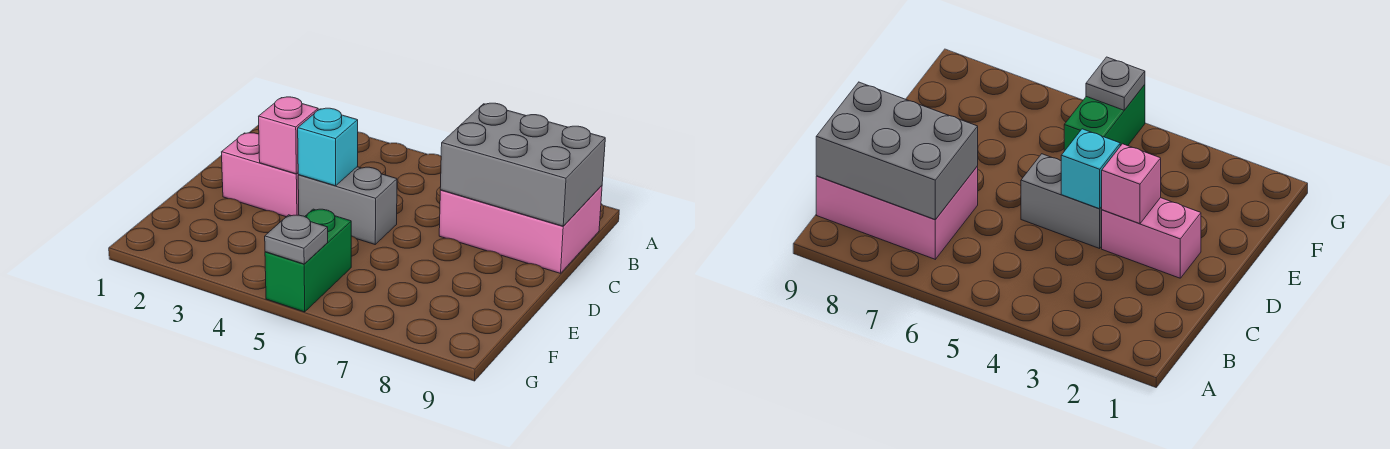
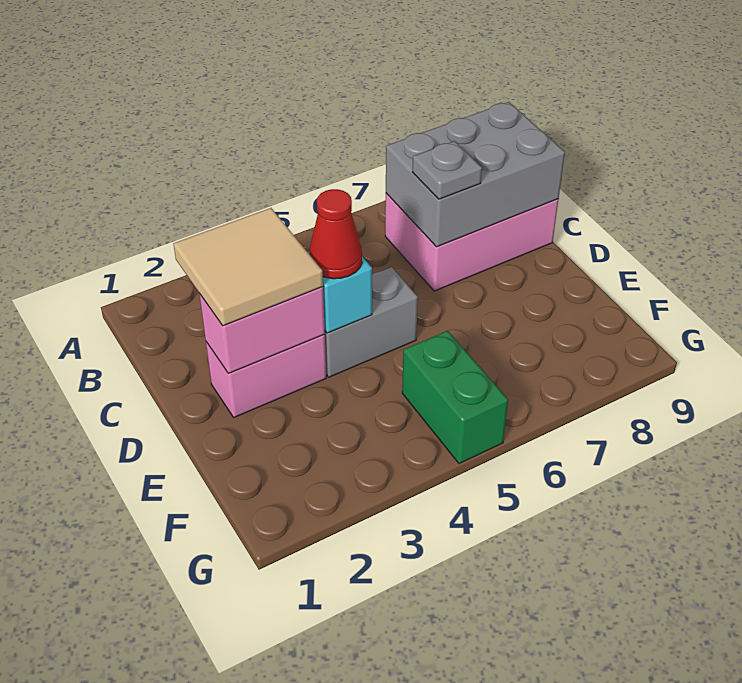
none -> tan 2x2 tile [174,208,323,326]
pink 1x1 brick [259,97,318,174] -> pink 1x2 brick [199,287,325,373]
none -> red 1x1 cone [309,189,362,279]
grey 1x1 plate [265,215,328,264] -> grey 1x1 plate moved to [413,141,482,199]

